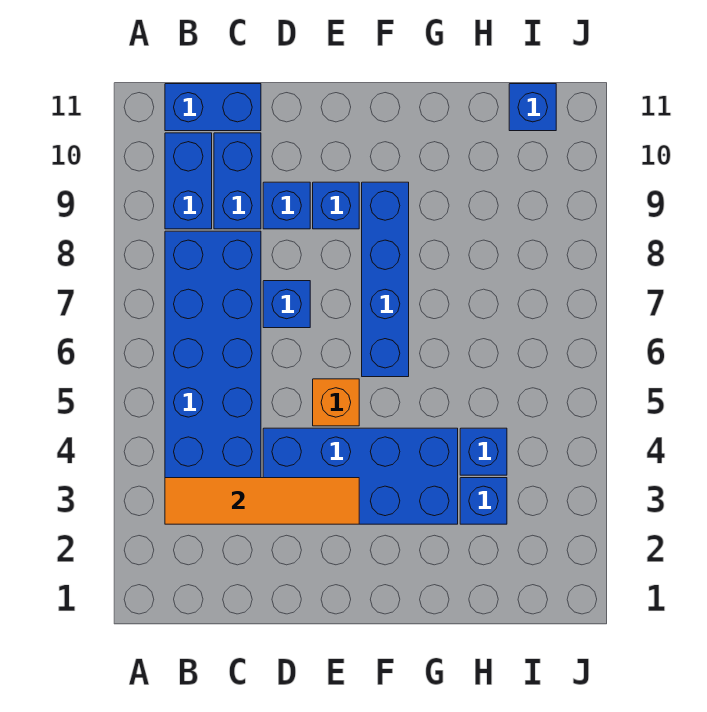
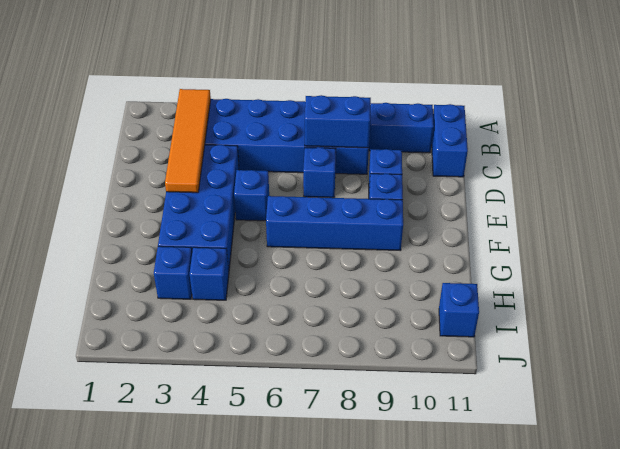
blue 1x2 brick [214,133,261,229] -> blue 1x2 brick moved to [305,95,371,148]
orange 1x1 brick [313,379,359,426] -> blue 1x1 brick [234,170,269,221]

